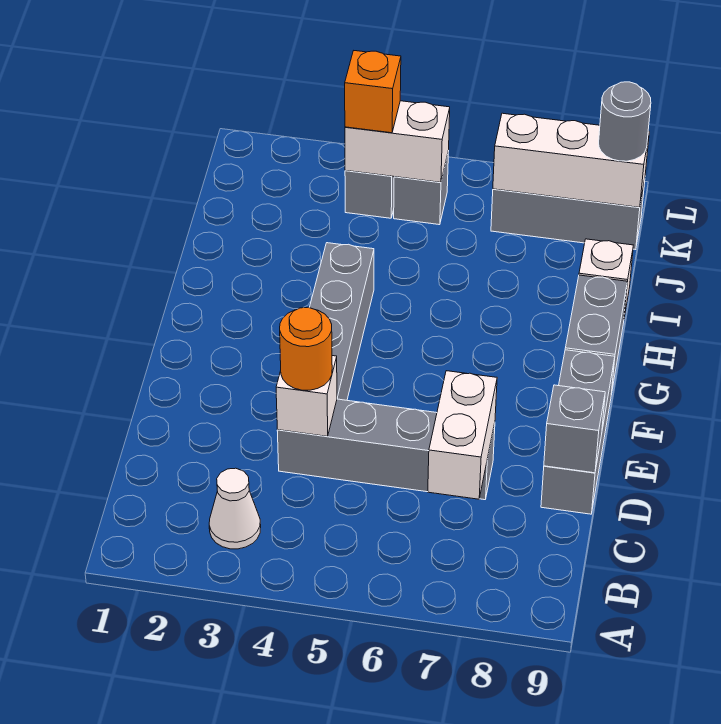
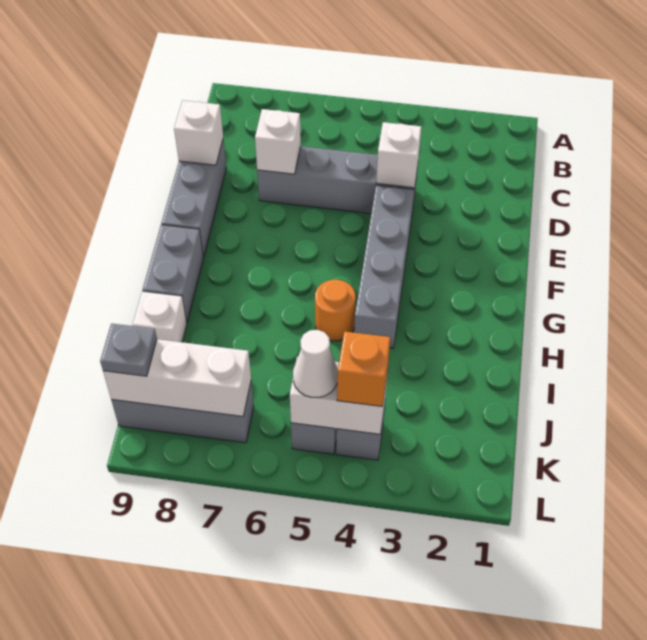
white 1x1 cone [209,468,261,549] -> white 1x1 cone moved to [293,330,338,397]
white 1x2 brick [428,371,497,499] -> white 1x1 brick [255,109,301,174]
orange 1x1 round brick [280,307,332,390] -> orange 1x1 round brick moved to [315,280,356,341]
grey 1x1 brick [544,385,605,473] -> white 1x1 brick [174,100,223,165]
grey 1x1 round brick [599,82,651,161] -> grey 1x1 plate [100,324,157,376]

